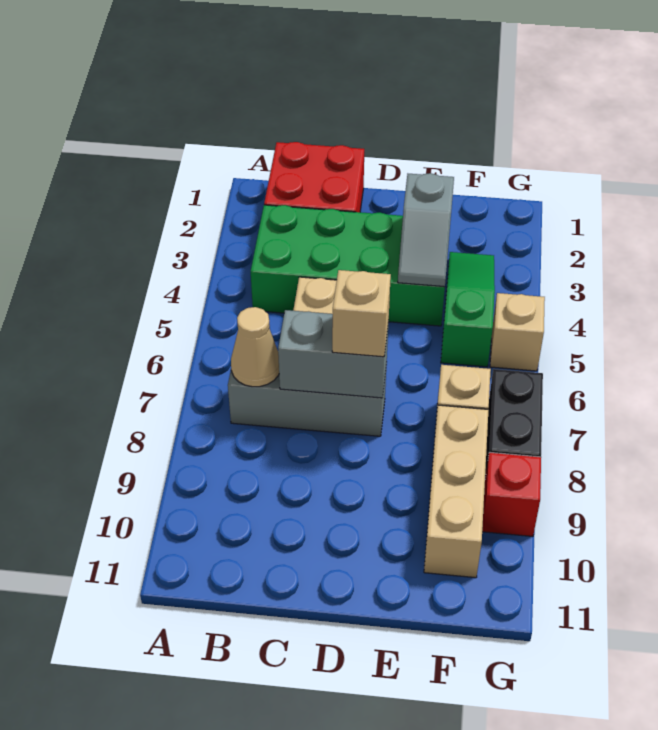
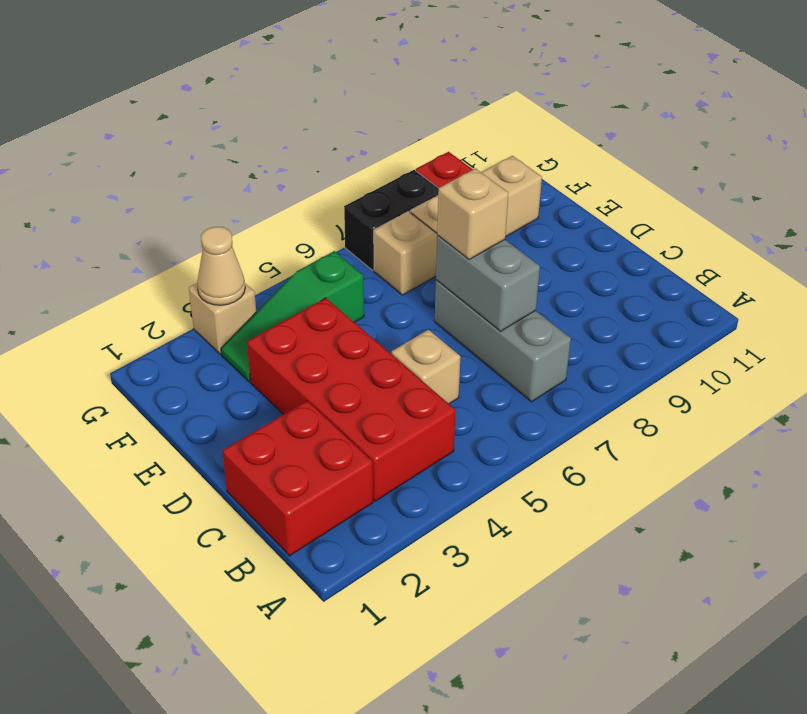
green 2x4 brick [251,205,445,326] -> red 2x4 brick [247,298,456,501]
tan 1x1 cone [231,307,279,387] -> tan 1x1 cone moved to [197,227,245,305]
grey 1x2 slope [398,173,454,287] -> none
tan 1x1 brick [490,293,545,371] -> tan 1x1 brick moved to [189,283,256,354]

